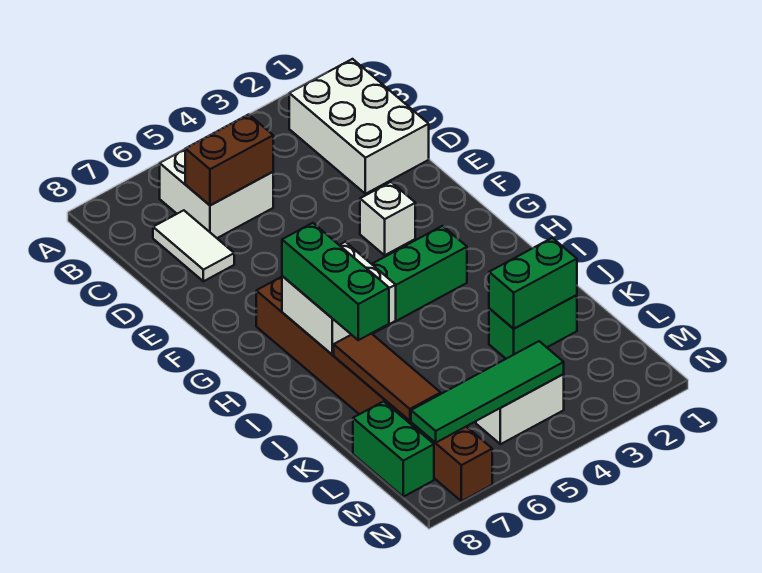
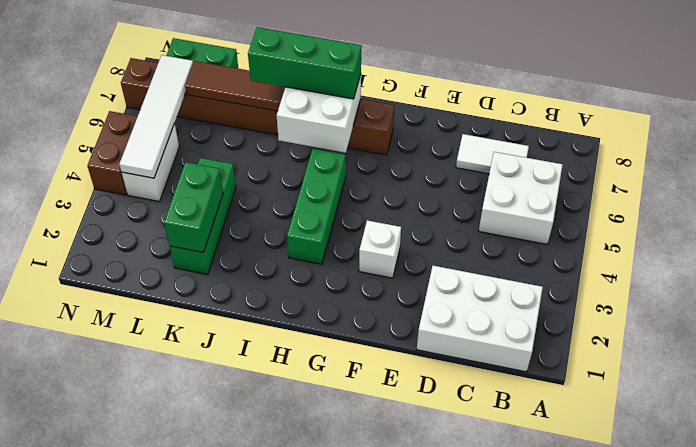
brown 1x2 brick [185,114,273,205] -> brown 1x2 brick moved to [87,111,138,195]
green 1x2 brick [489,295,577,359] -> green 1x3 brick [170,158,236,275]
green 1x4 tile [411,341,564,443] -> white 1x4 tile [119,55,193,178]

